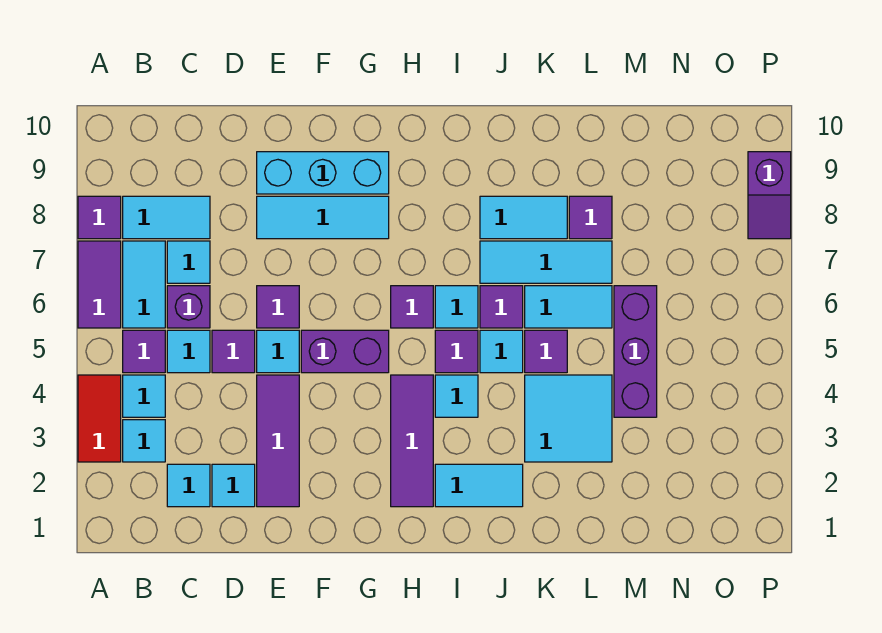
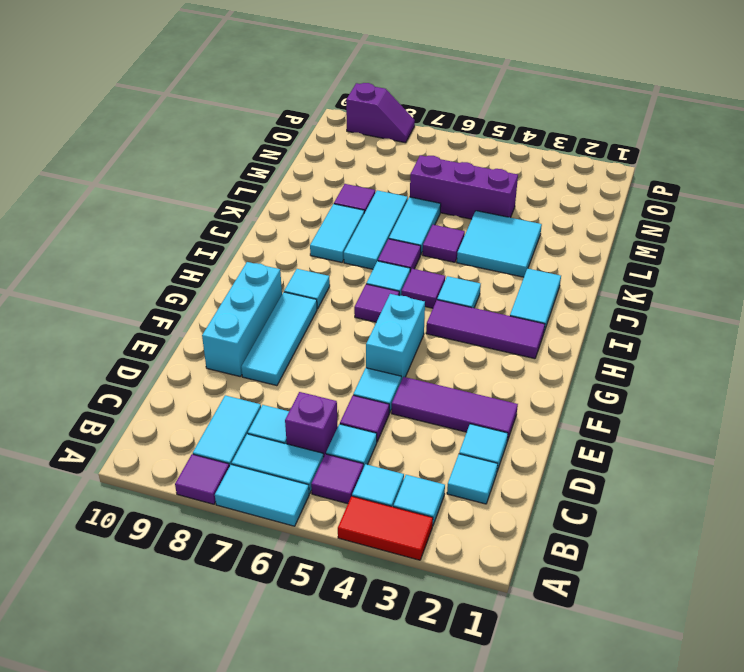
purple 1x2 tile [78,241,121,328] -> cyan 1x2 tile [215,464,309,526]
purple 1x1 tile [257,286,299,328] -> none
purple 1x2 brick [301,330,389,373] -> cyan 1x2 brick [366,294,425,380]
cyan 1x1 tile [480,330,523,373] -> cyan 1x1 tile moved to [284,269,330,309]

